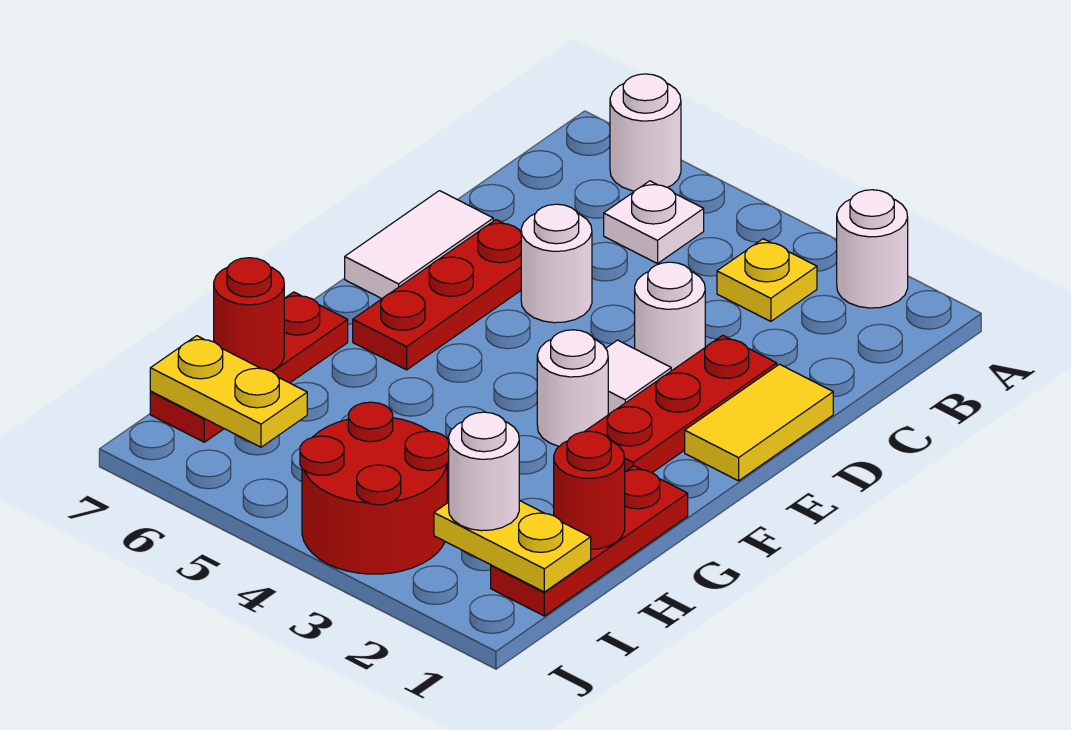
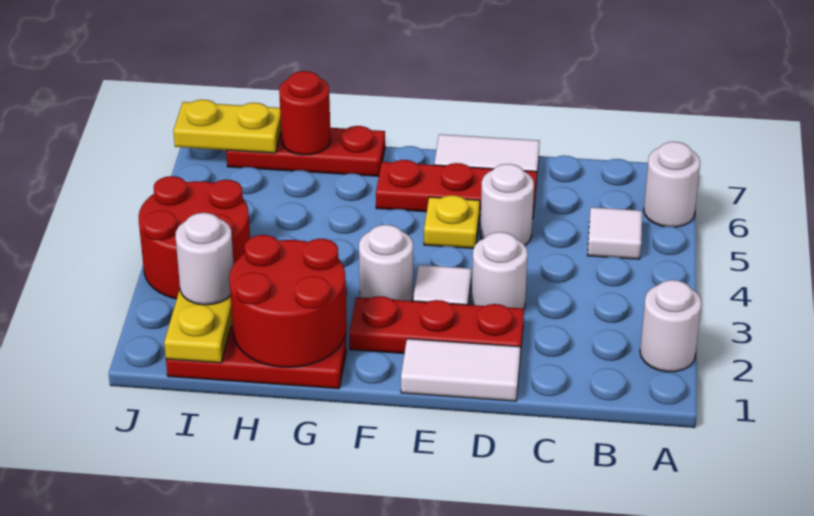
yellow 1x1 plate [717,239,817,321] -> yellow 1x1 plate moved to [424,195,480,248]
white 1x1 plate [604,181,704,264] -> white 1x1 tile [587,207,642,259]
yellow 1x2 tile [685,364,833,481] -> white 1x2 tile [401,339,521,401]
red 1x1 round brick [554,431,625,549] -> red 2x2 round brick [229,235,347,367]
yellow 1x2 plate [150,336,307,447] -> yellow 1x2 plate turned to [173,100,281,153]

